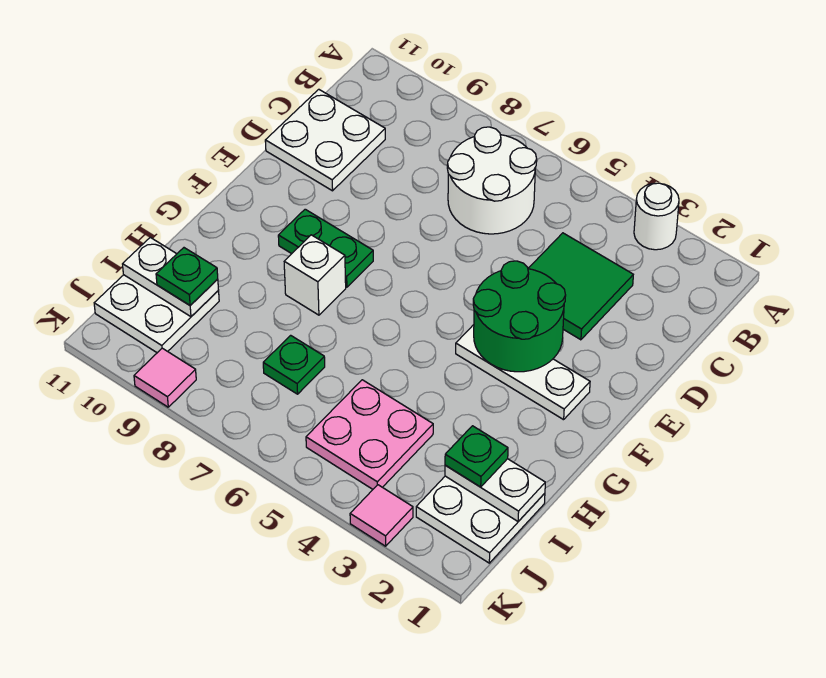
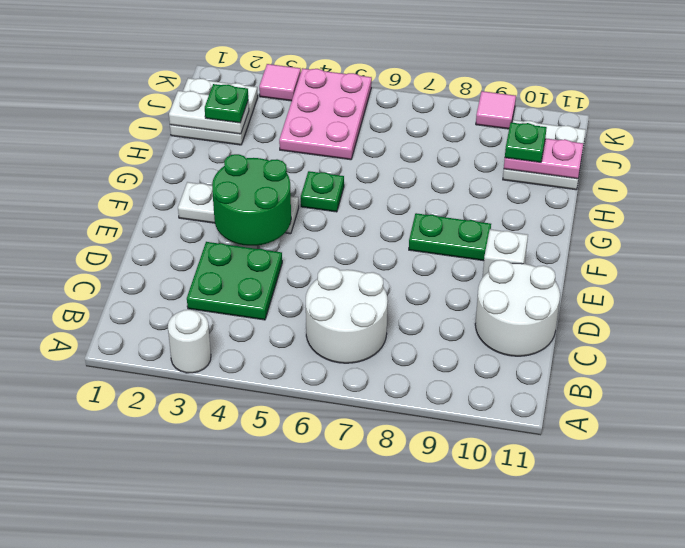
green 2x2 tile [528,233,633,340] -> green 2x2 plate [187,242,282,320]
white 2x2 plate [265,89,385,191] -> white 2x2 round brick [475,260,560,356]
white 1x1 brick [284,235,346,315] -> white 1x1 brick moved to [483,229,528,277]
pink 2x2 plate [306,380,433,489] -> pink 2x3 plate [279,68,372,160]
green 1x1 plate [263,335,325,394] -> green 1x1 plate moved to [301,171,344,212]
white 1x2 plate [123,237,218,317] -> pink 1x2 plate [504,138,583,179]

